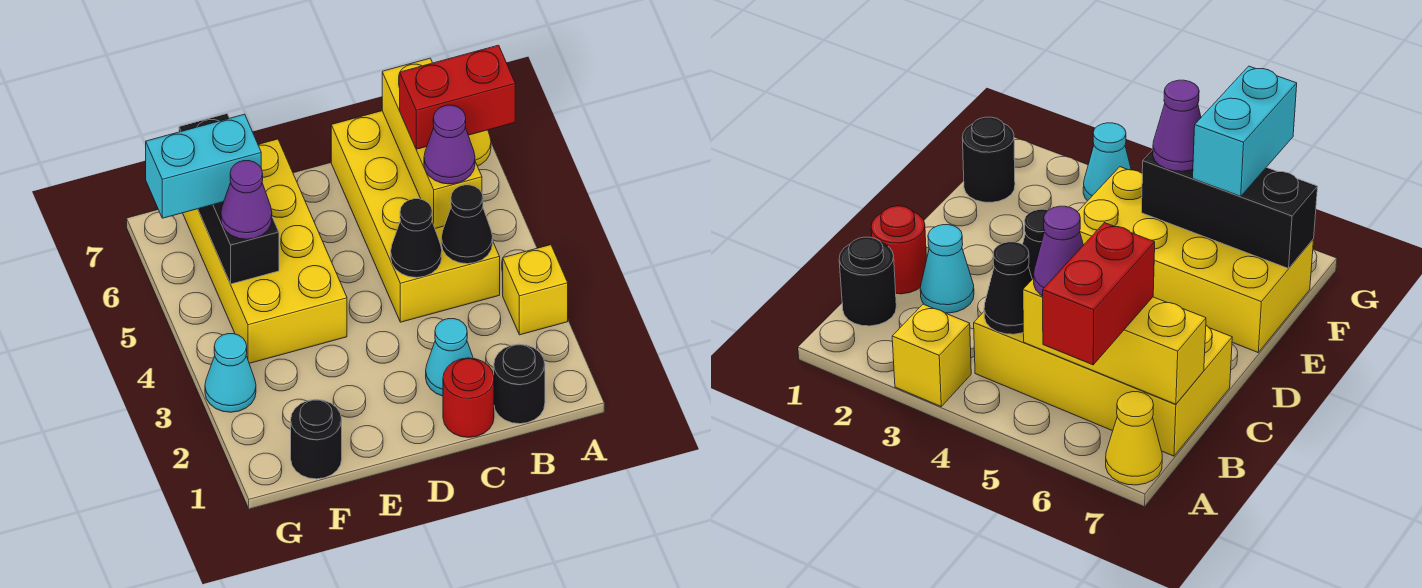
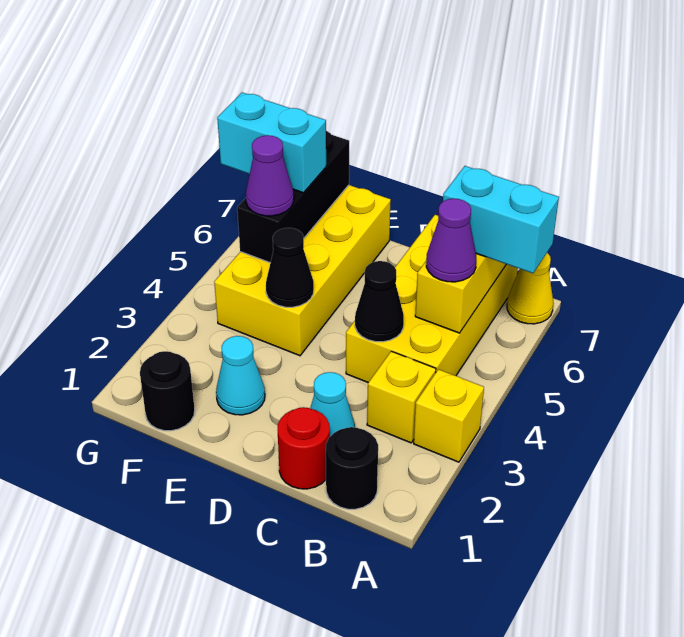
red 1x2 brick [400,45,515,149] -> cyan 1x2 brick [443,166,559,273]
none -> yellow 1x1 brick [367,351,436,443]
black 1x1 cone [441,185,493,264] -> black 1x1 cone moved to [266,228,314,307]
cyan 1x1 cone [205,334,256,412] -> cyan 1x1 cone moved to [216,336,265,415]

